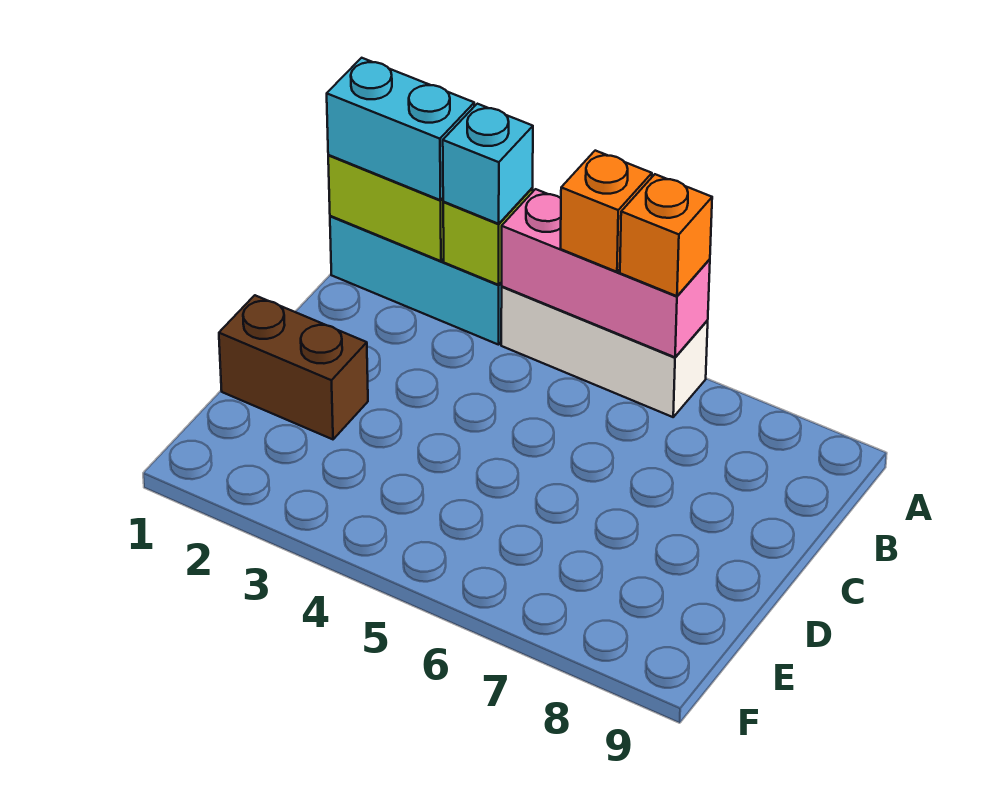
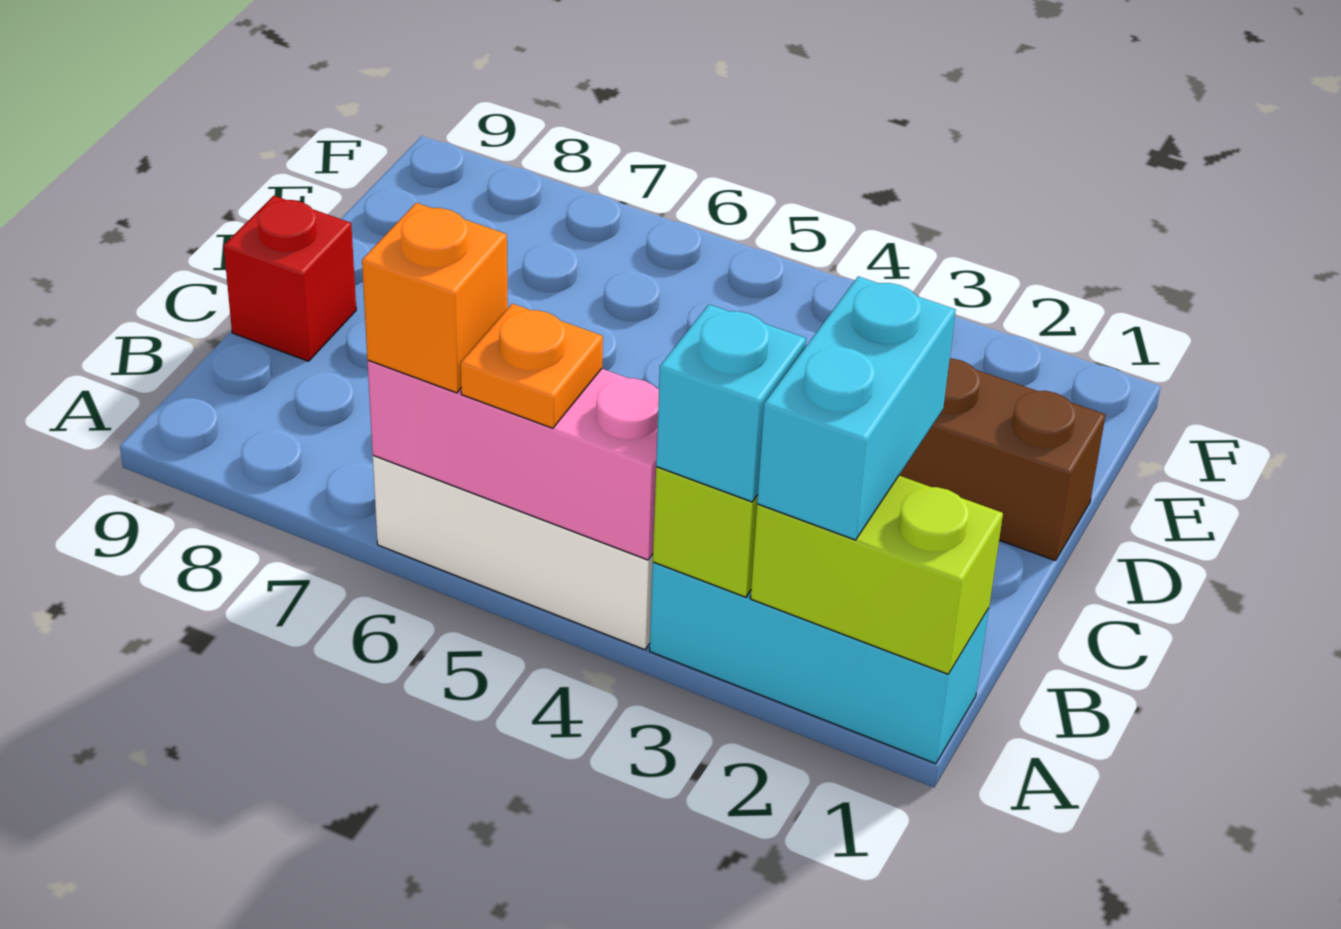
cyan 1x2 brick [327,58,474,200] -> cyan 1x2 brick turned to [757,276,956,540]
orange 1x1 brick [561,151,652,272] -> orange 1x1 plate [461,304,603,428]
none -> red 1x1 brick [224,196,356,361]

